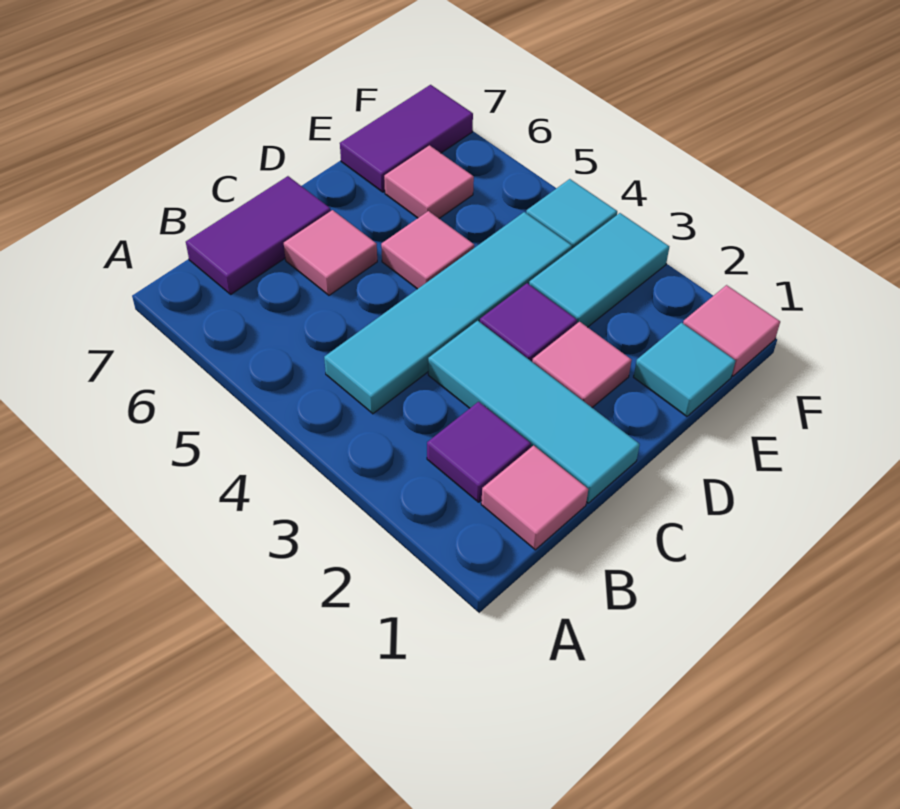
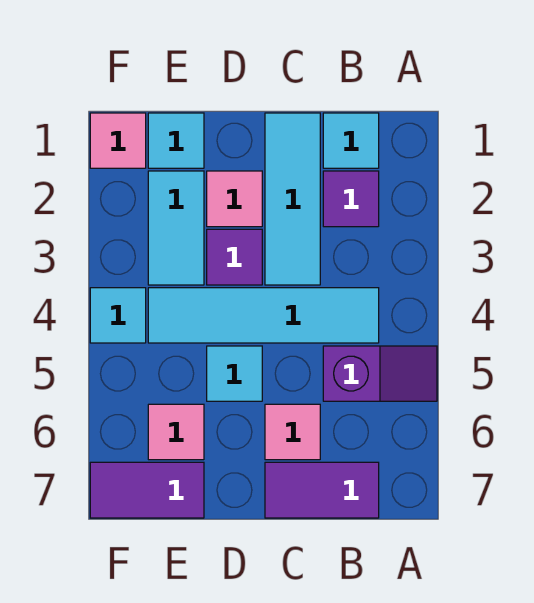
none -> purple 1x2 slope [323,346,437,401]
pink 1x1 tile [481,445,588,550] -> cyan 1x1 tile [323,113,379,168]
pink 1x1 tile [381,211,474,289] -> cyan 1x1 tile [207,346,262,401]
cyan 1x2 tile [529,213,669,327] -> cyan 1x2 tile turned to [148,171,204,285]

